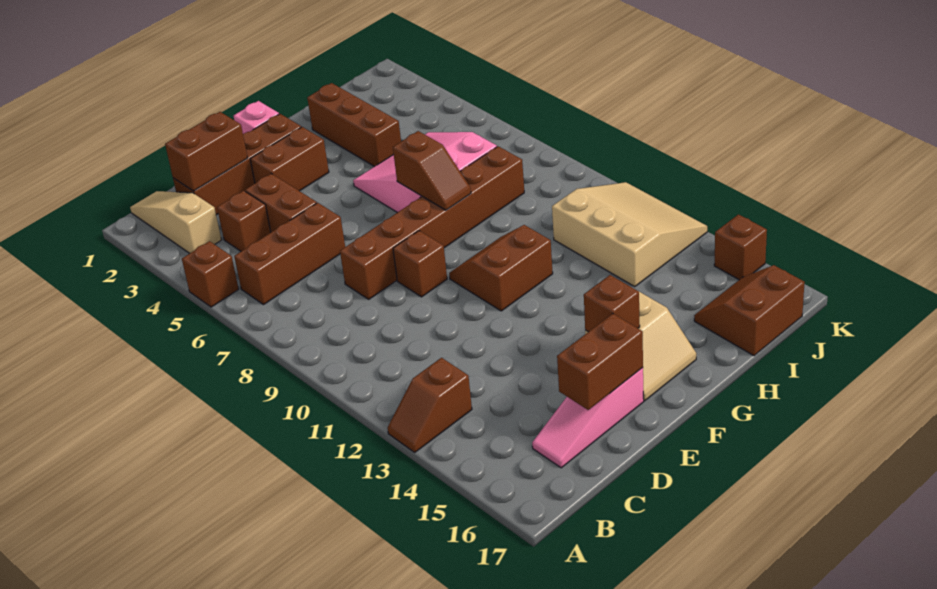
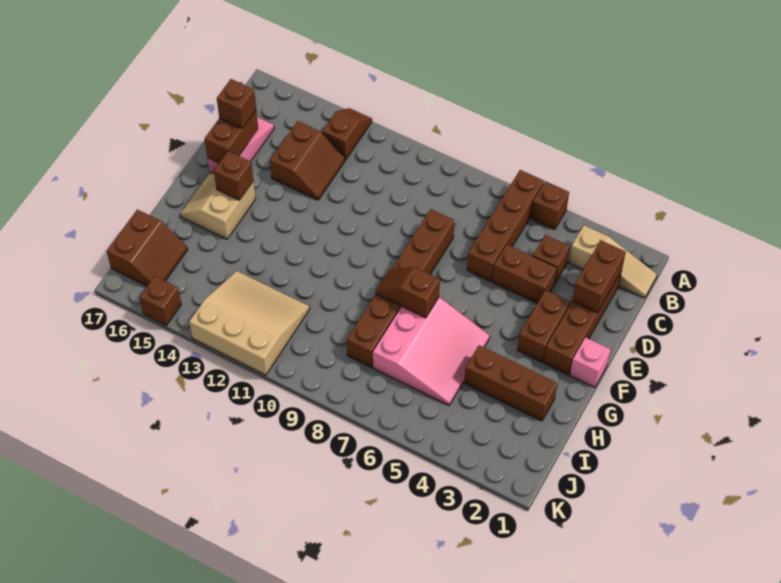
brown 1x3 brick [234,203,345,305] -> brown 1x4 brick [467,170,544,281]
brown 1x1 brick [393,231,447,297] -> brown 1x1 brick moved to [217,79,256,128]
brown 2x2 slope [449,225,553,311] -> brown 2x2 slope moved to [270,121,345,200]
tan 3x3 slope [552,182,707,286] -> tan 3x3 slope turned to [189,271,310,375]

